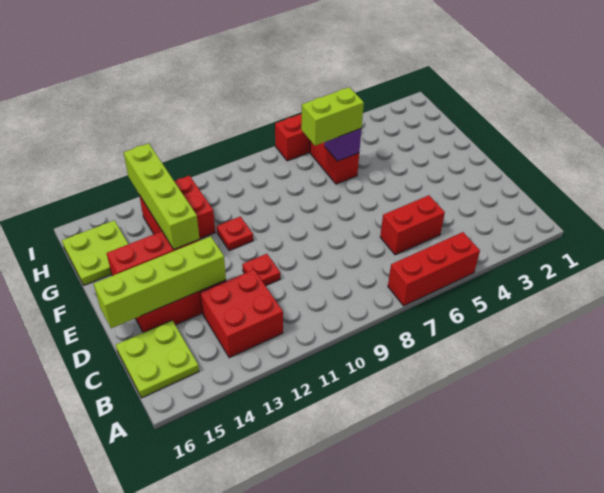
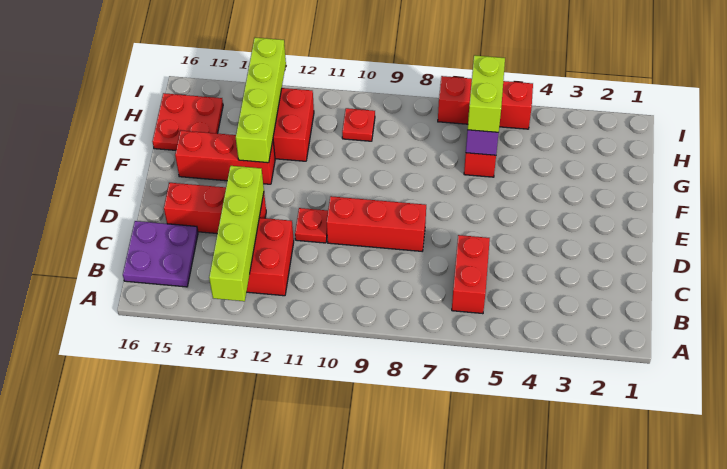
red 1x3 brick [388,232,480,306] -> red 1x3 brick moved to [327,196,426,251]
lime 2x2 plate [116,320,199,398] -> purple 2x2 plate [123,221,198,287]
red 1x2 brick [380,195,445,255] -> red 1x2 brick turned to [452,235,490,314]
lime 1x4 brick [94,236,226,328] -> lime 1x4 brick turned to [209,166,264,301]
red 1x1 plate [217,216,253,251] -> red 1x1 plate moved to [342,108,375,141]
lime 1x2 brick [301,87,364,146] -> lime 1x2 brick turned to [468,55,505,132]
lime 2x2 plate [62,220,128,285] -> red 2x2 plate [152,93,223,150]

